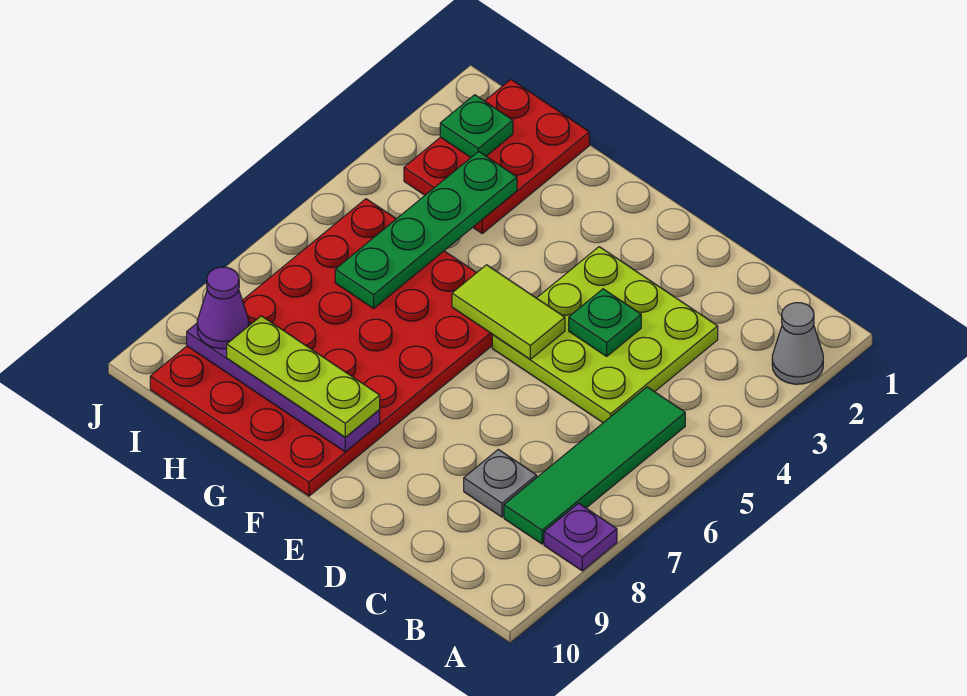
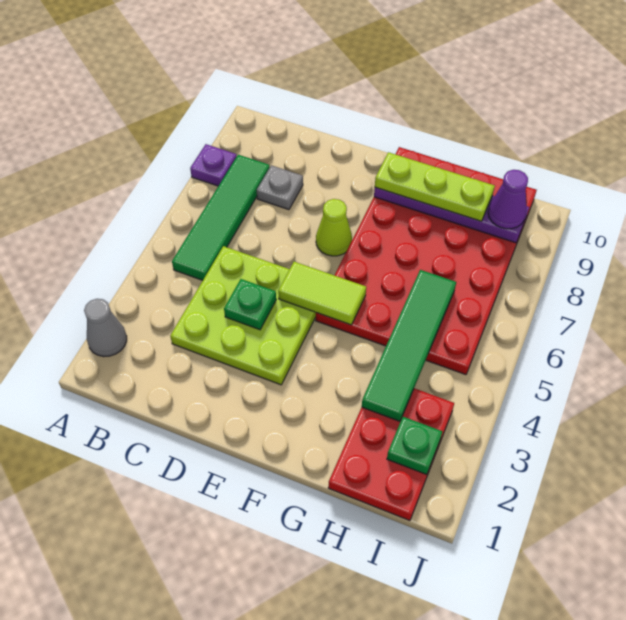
none -> lime 1x1 cone [316,199,352,256]
green 1x4 plate [335,151,517,308] -> green 1x4 tile [362,270,456,421]

